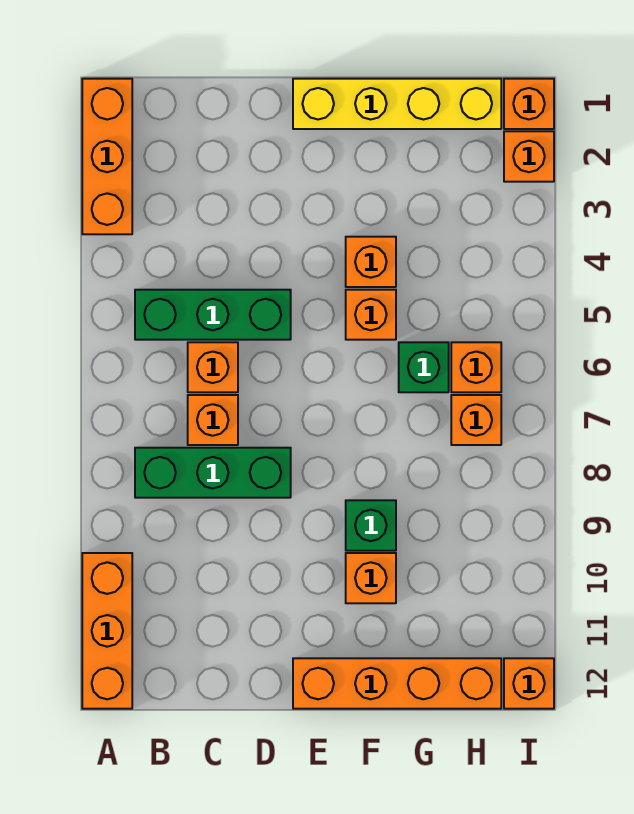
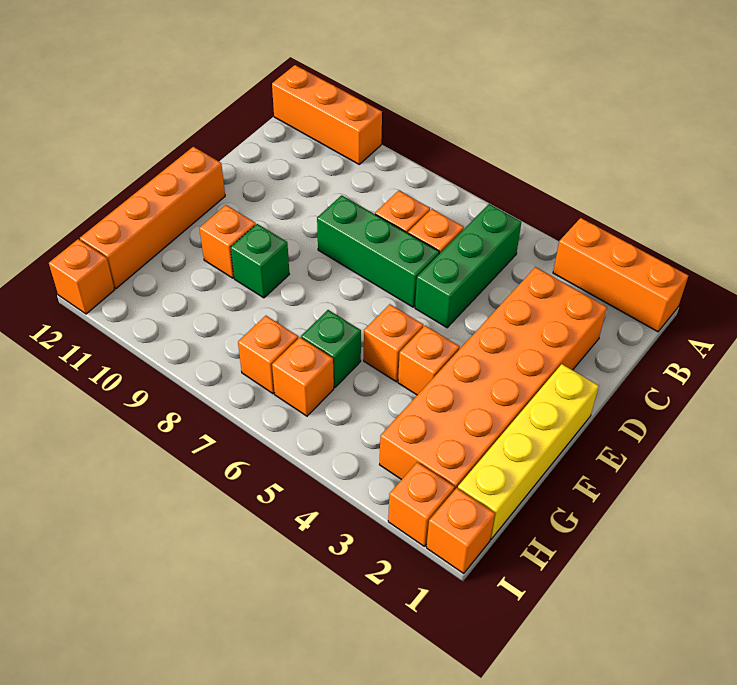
green 1x3 brick [135,448,291,498] -> green 1x3 brick turned to [317,195,439,307]
none -> orange 2x6 brick [380,267,607,490]

